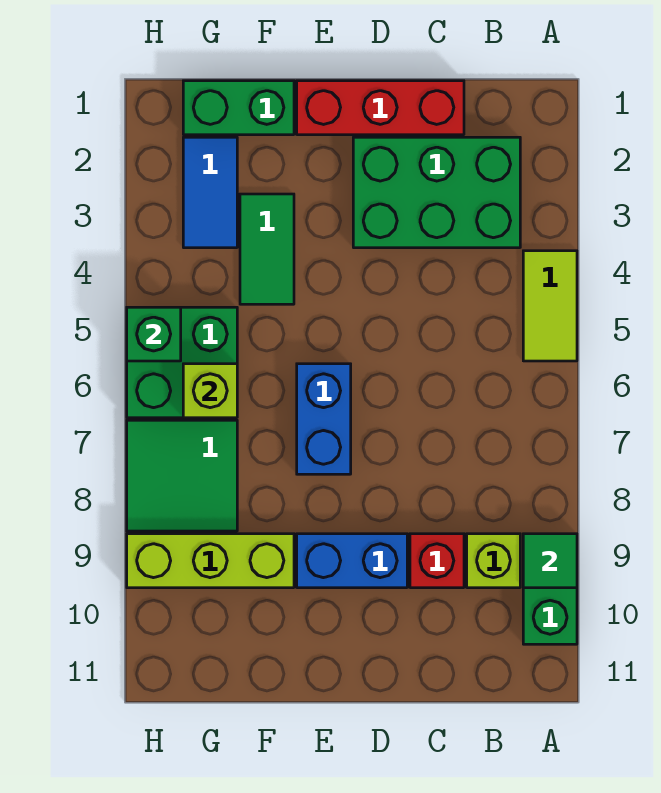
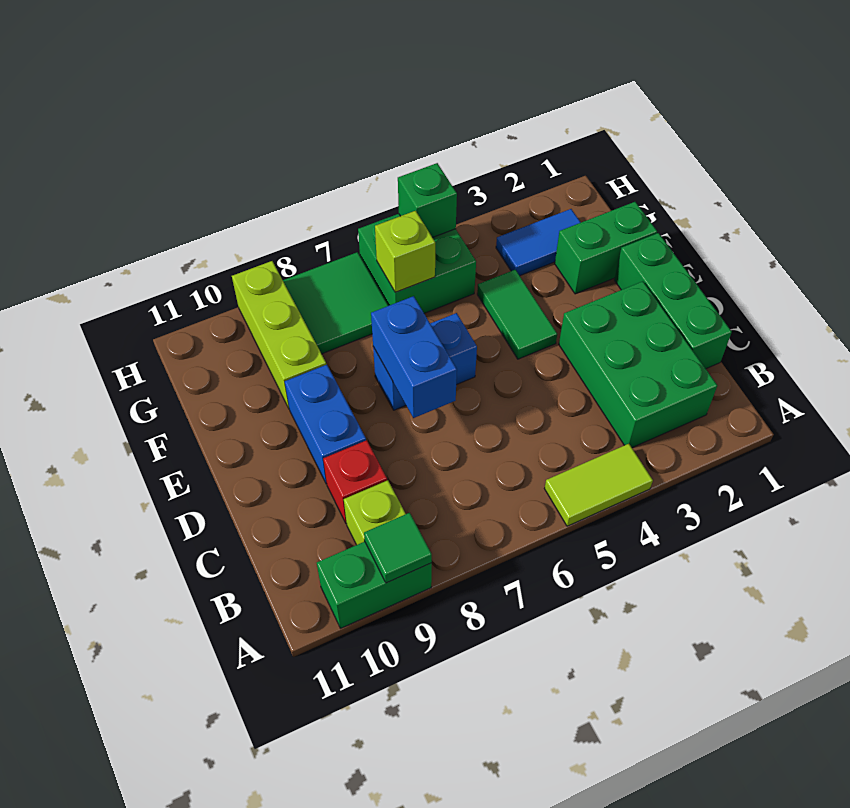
red 1x3 brick [297,81,464,135] -> green 1x3 brick [614,233,732,369]
none -> blue 1x2 brick [371,296,457,418]
green 1x2 brick [183,81,294,135] -> green 1x2 brick turned to [555,202,657,294]
green 1x2 tile [240,194,294,304] -> green 1x2 tile turned to [477,270,557,359]

